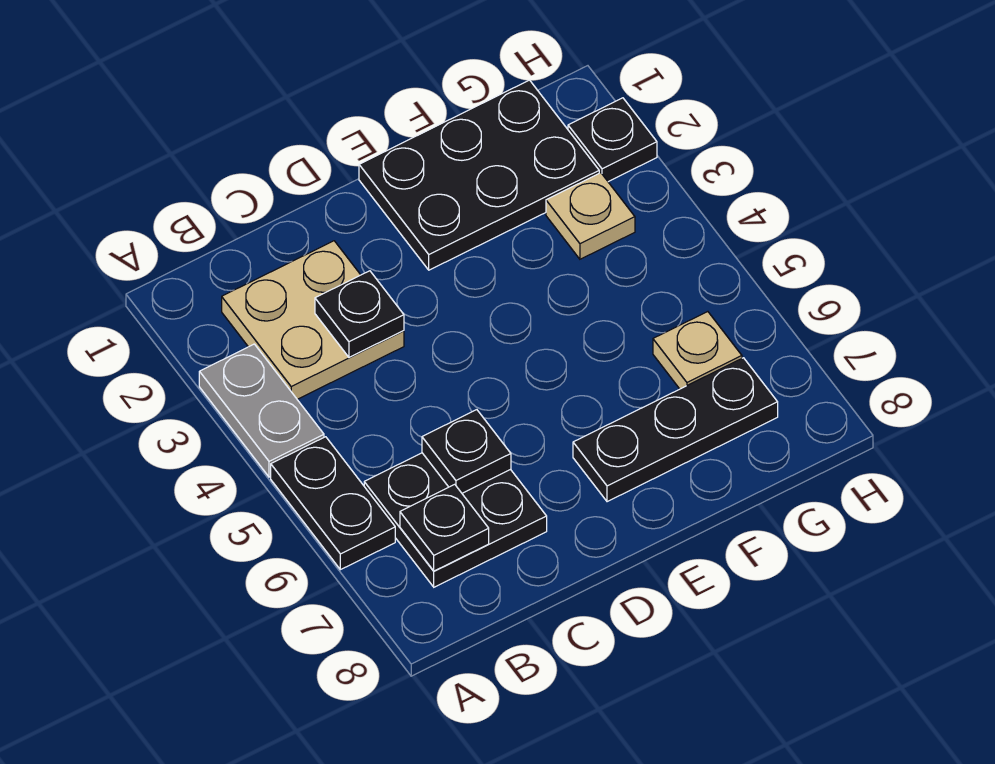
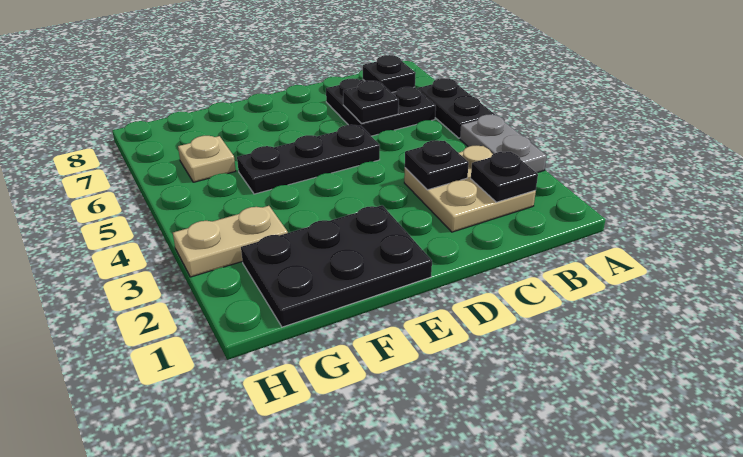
black 1x3 plate [573,358,778,502] -> black 1x3 plate moved to [237,125,380,194]
tan 1x1 plate [546,173,635,259] -> tan 1x2 plate [173,206,288,277]
black 1x1 plate [568,98,657,182] -> black 1x1 plate moved to [471,152,538,202]

